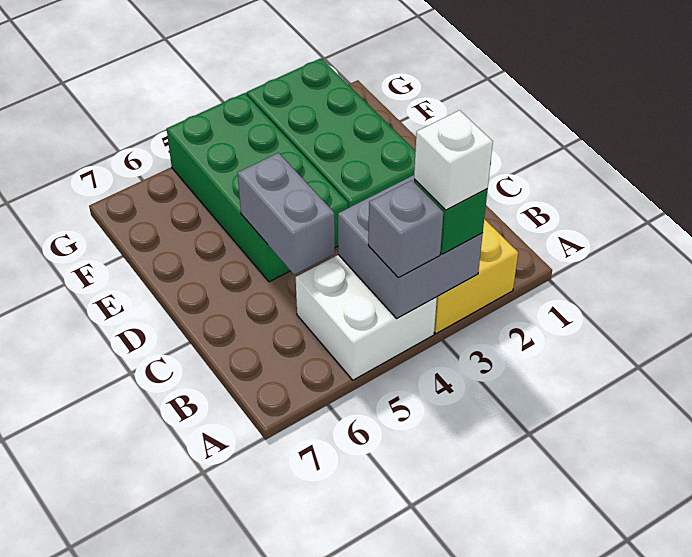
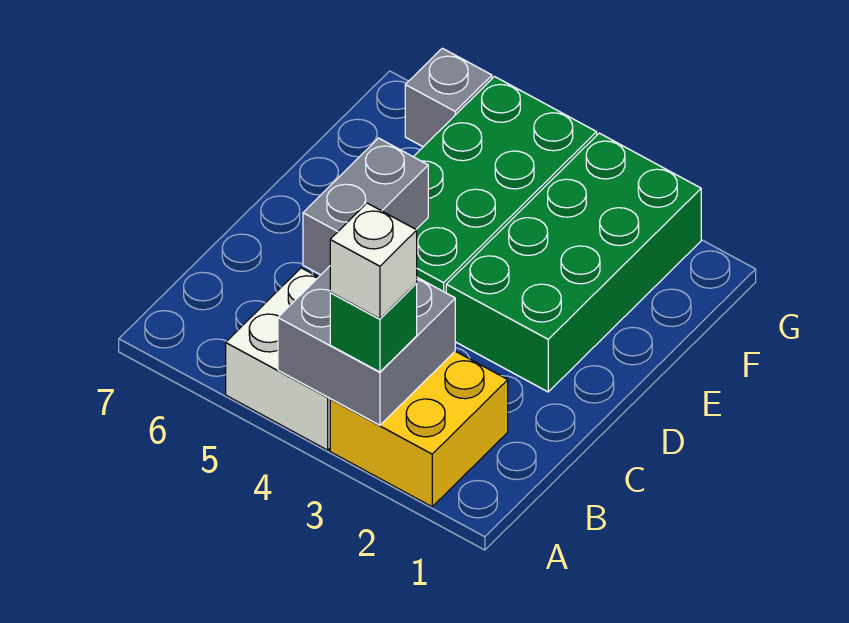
grey 1x1 brick [368,180,443,278] -> grey 1x1 brick moved to [405,48,492,147]

